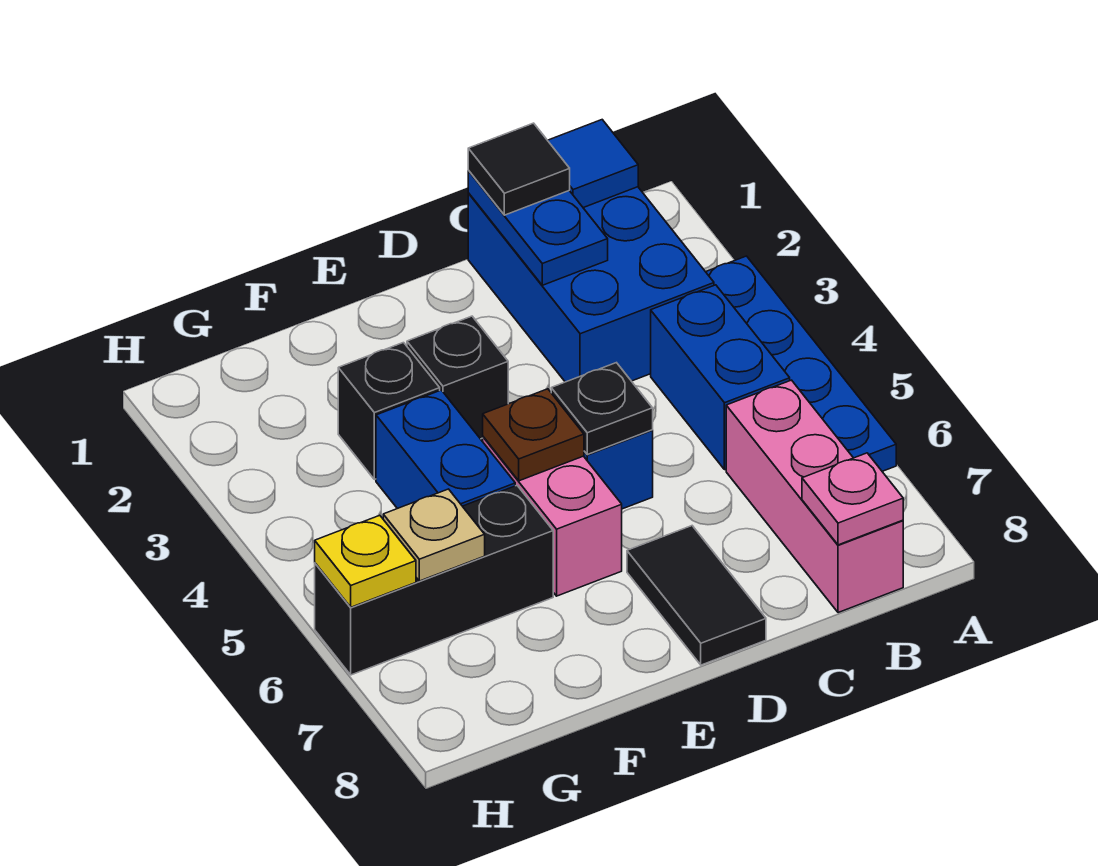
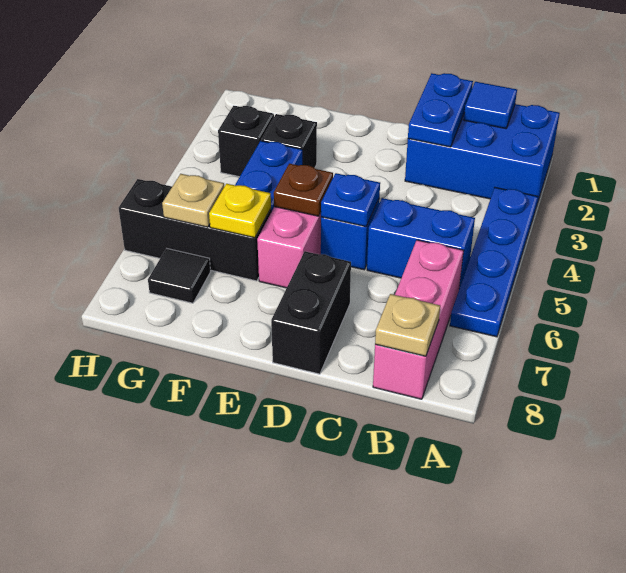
blue 2x3 brick [468,187,714,382] -> blue 2x3 brick turned to [405,104,560,204]
blue 1x2 brick [651,285,790,470] -> blue 1x2 brick turned to [367,198,475,289]
pink 1x1 plate [802,453,903,545] -> tan 1x1 plate [375,294,440,356]
black 1x1 tile [468,123,570,215] -> black 1x1 tile moved to [148,249,211,303]
black 1x1 plate [551,363,653,455] -> blue 1x1 plate [321,173,380,227]
black 1x2 tile [627,526,766,665] -> black 1x2 brick [271,251,351,374]
black 1x1 brick [407,316,508,439] -> black 1x1 brick moved to [218,105,274,177]
yellow 1x1 plate [315,515,416,607] -> yellow 1x1 plate moved to [209,184,271,238]

